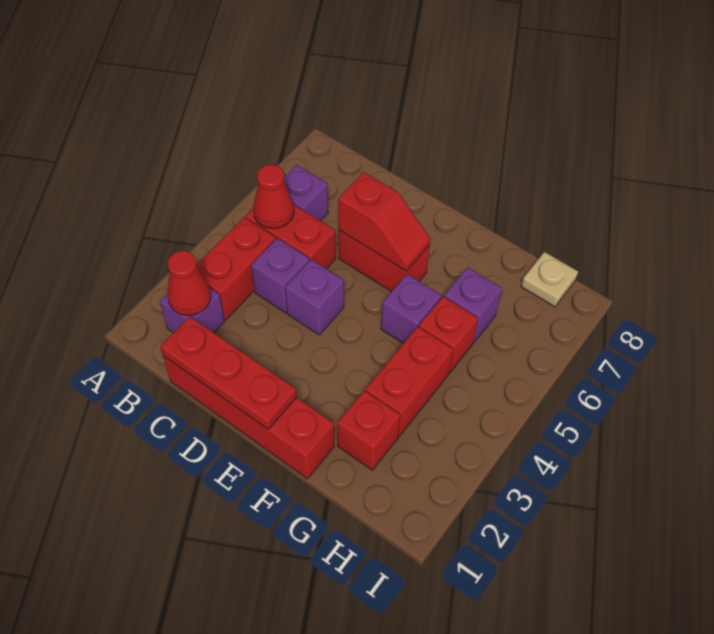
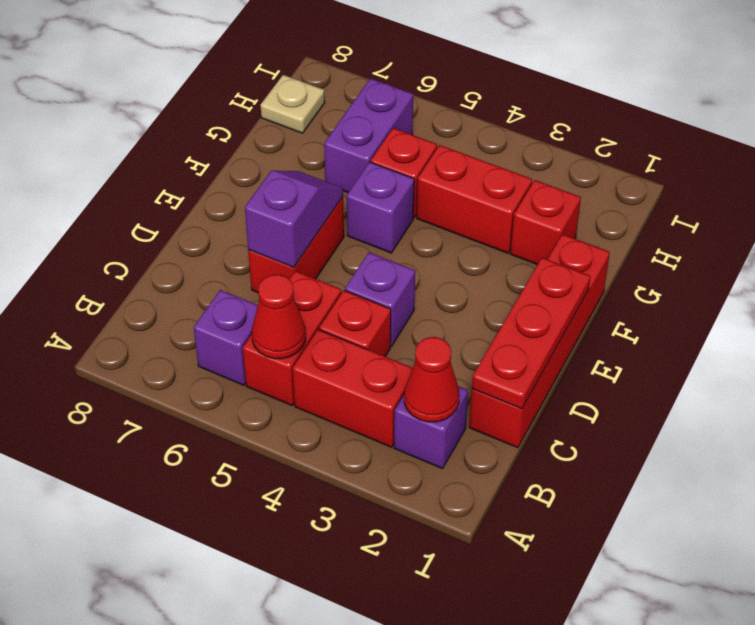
purple 1x1 brick [251,238,309,313] -> red 1x1 brick [319,290,391,356]
red 1x2 slope [338,172,431,271] -> purple 1x2 slope [245,171,343,267]
purple 1x1 brick [444,267,502,343] -> purple 1x2 brick [324,78,413,193]

